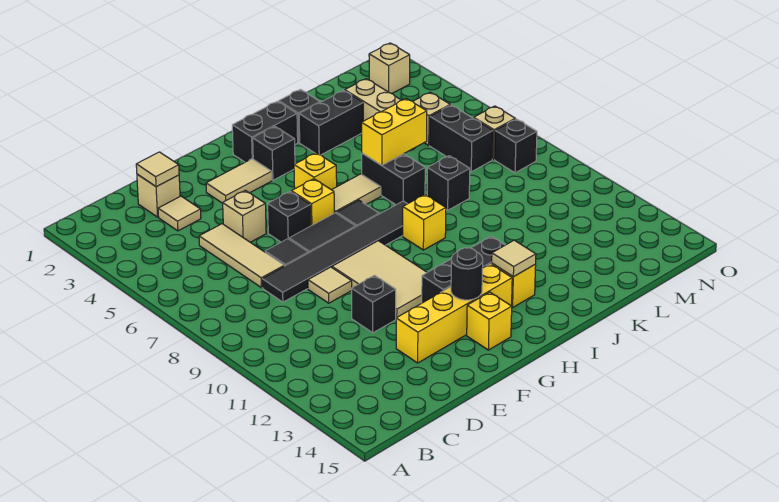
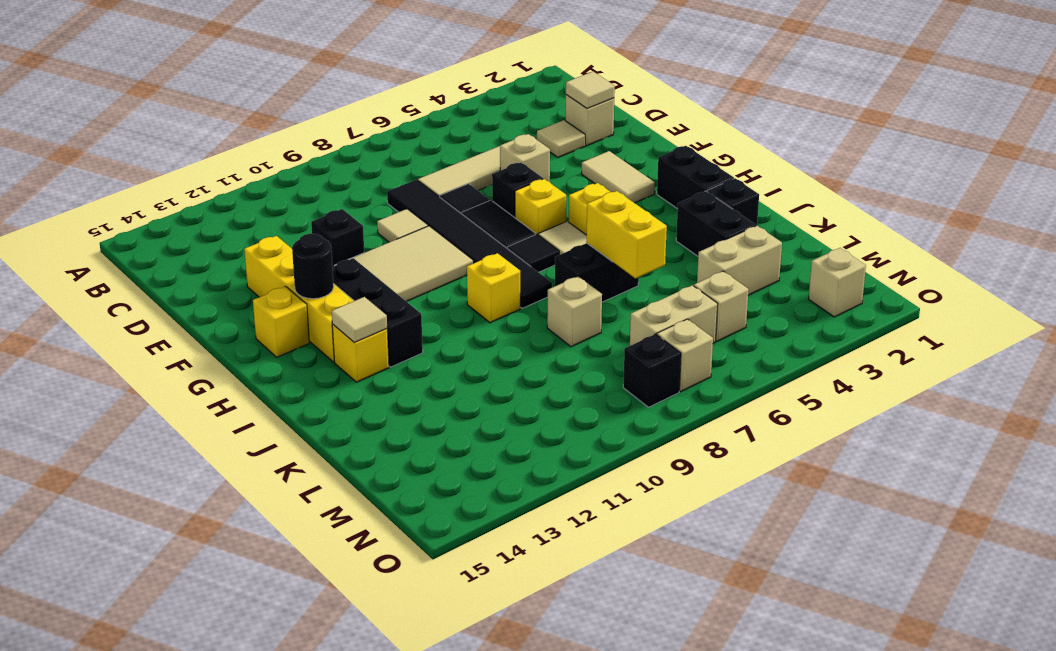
black 1x1 brick [253,126,295,180] -> none
black 1x1 brick [427,156,470,210] -> tan 1x1 brick [547,276,602,347]
black 1x2 brick [430,105,493,172] -> tan 1x2 brick [630,285,718,346]

